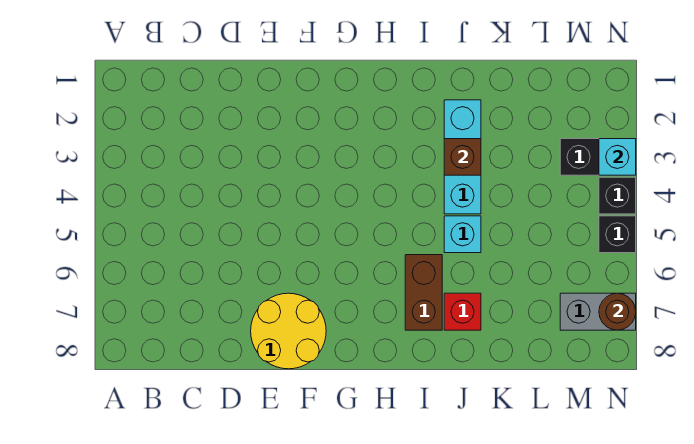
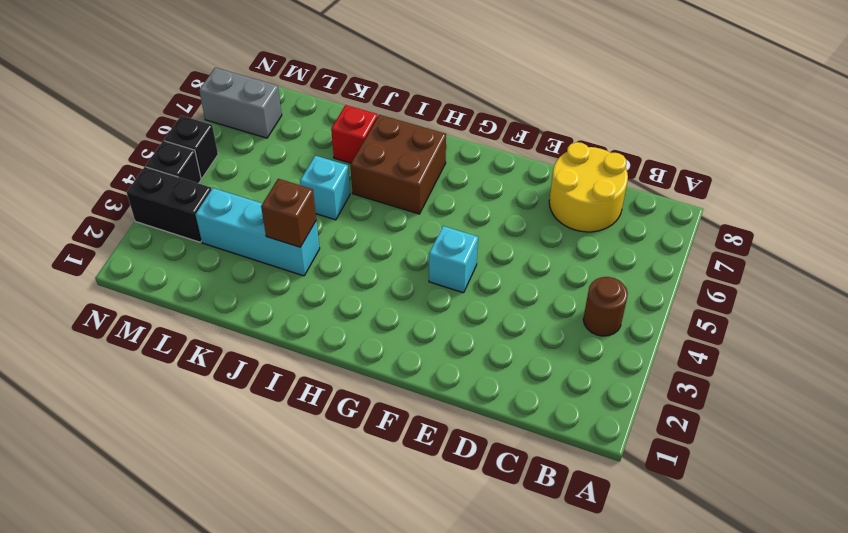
yellow 2x2 round brick [251,293,326,369] -> yellow 2x2 round brick moved to [549,142,628,232]
brown 1x2 brick [405,255,442,330] -> brown 2x2 brick [351,115,446,214]
cyan 1x3 brick [444,100,481,214] -> cyan 1x3 brick turned to [195,188,320,276]
cyan 1x1 brick [599,139,636,175] -> cyan 1x1 brick moved to [429,226,478,293]
brown 1x1 round brick [599,293,636,330] -> brown 1x1 round brick moved to [583,277,628,336]

